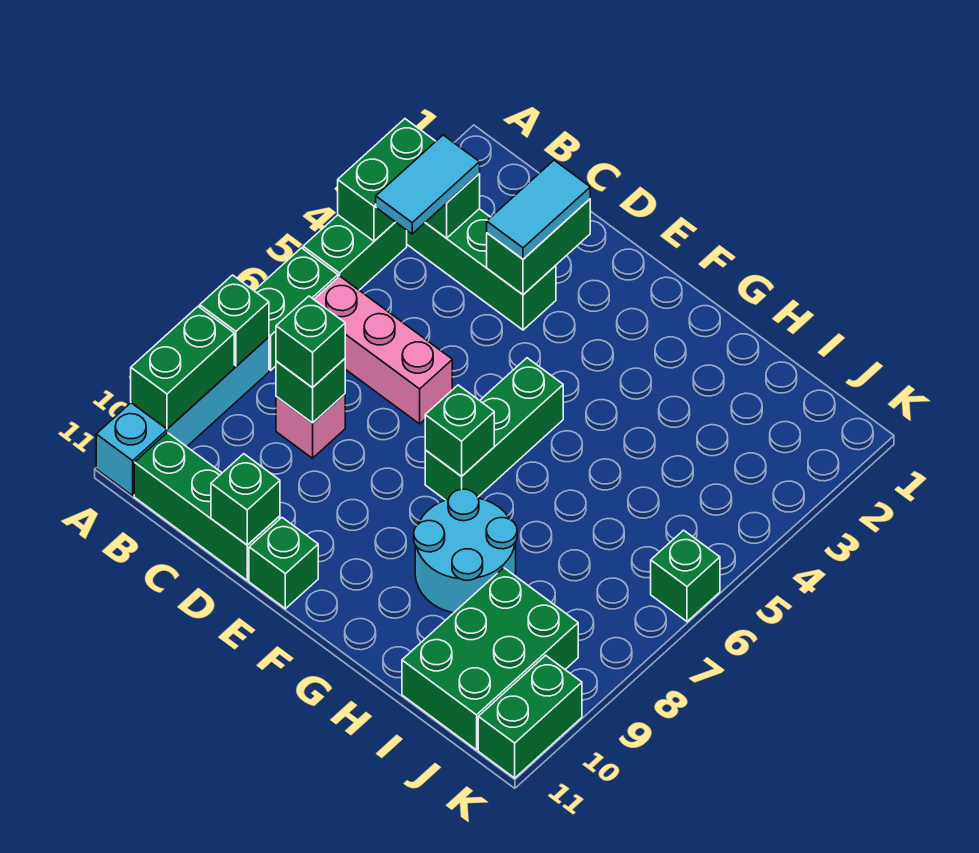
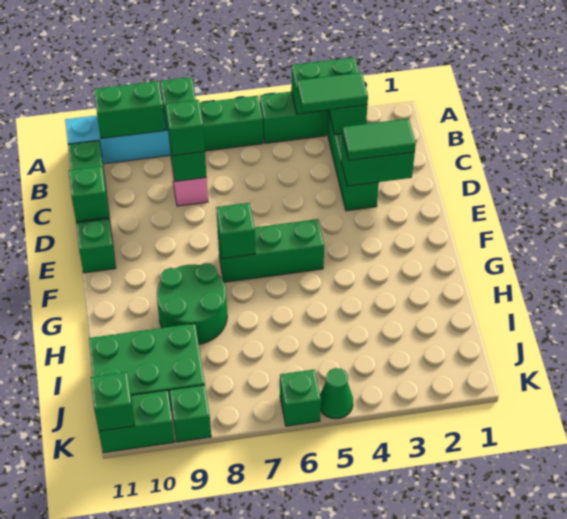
cyan 1x2 tile [376,135,480,234] -> green 1x2 tile [297,72,368,113]
pink 1x3 brick [314,276,452,424] -> none
cyan 1x2 tile [487,160,590,259] -> green 1x2 tile [343,119,416,160]
cyan 2x2 round brick [414,489,517,613] -> green 2x2 round brick [157,263,227,344]
none -> green 1x1 cone [320,368,353,419]
none -> green 1x1 brick [170,385,211,442]
none -> green 1x1 brick [91,372,135,431]

